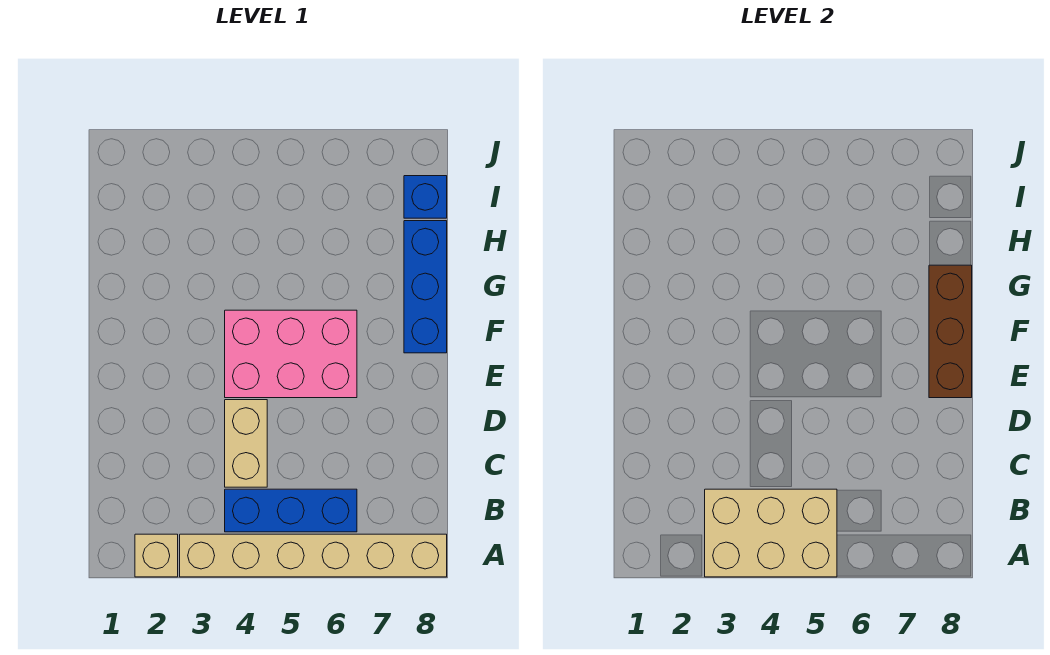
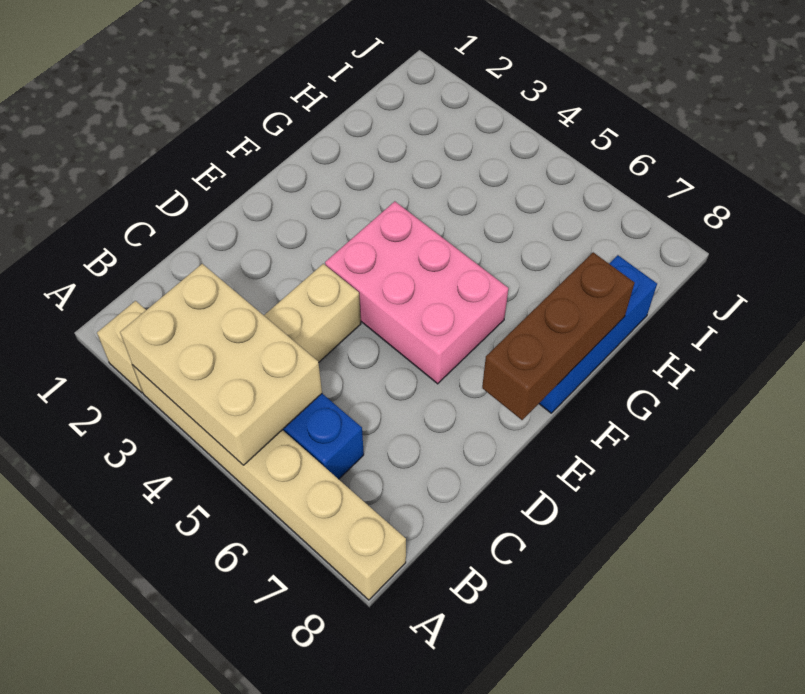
blue 1x1 brick [404,176,447,218] -> none

